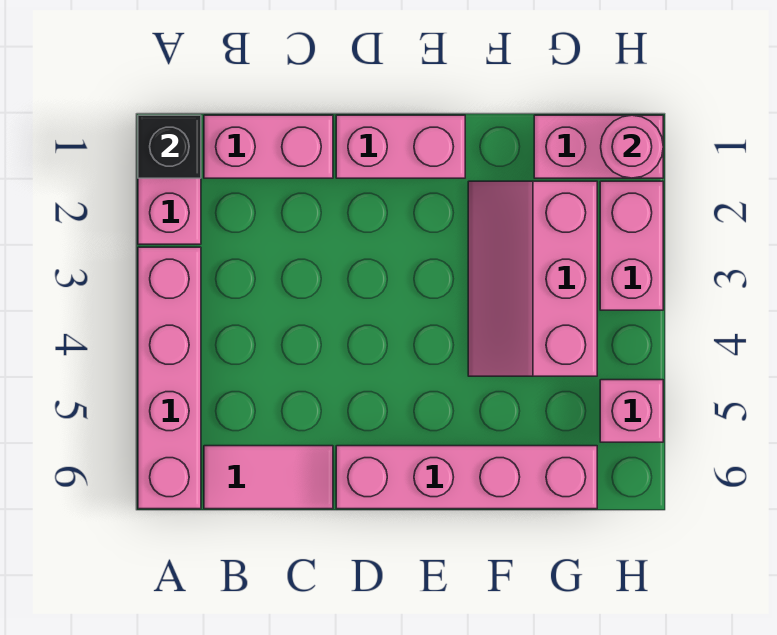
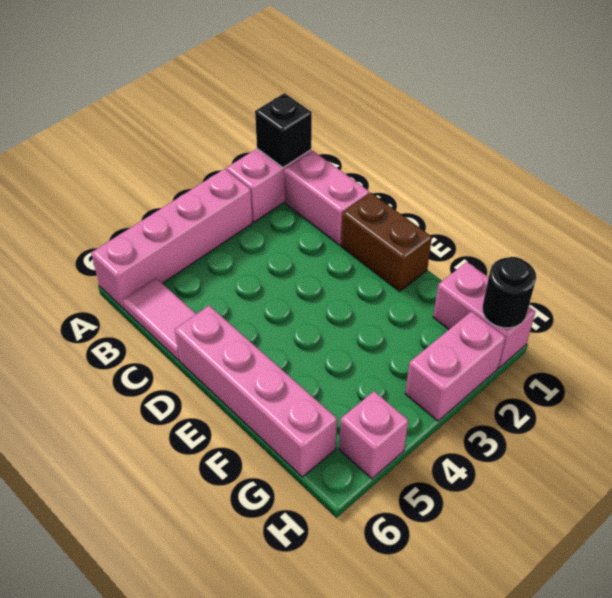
pink 1x2 brick [336,115,465,178] -> brown 1x2 brick [341,193,432,291]
pink 2x3 slope [468,181,597,376] -> none
pink 1x1 round brick [601,115,663,178] -> black 1x1 round brick [482,257,536,328]

